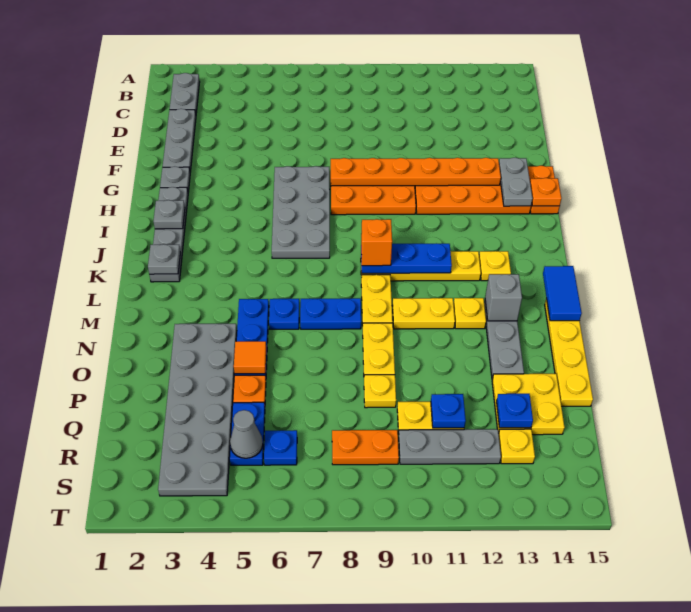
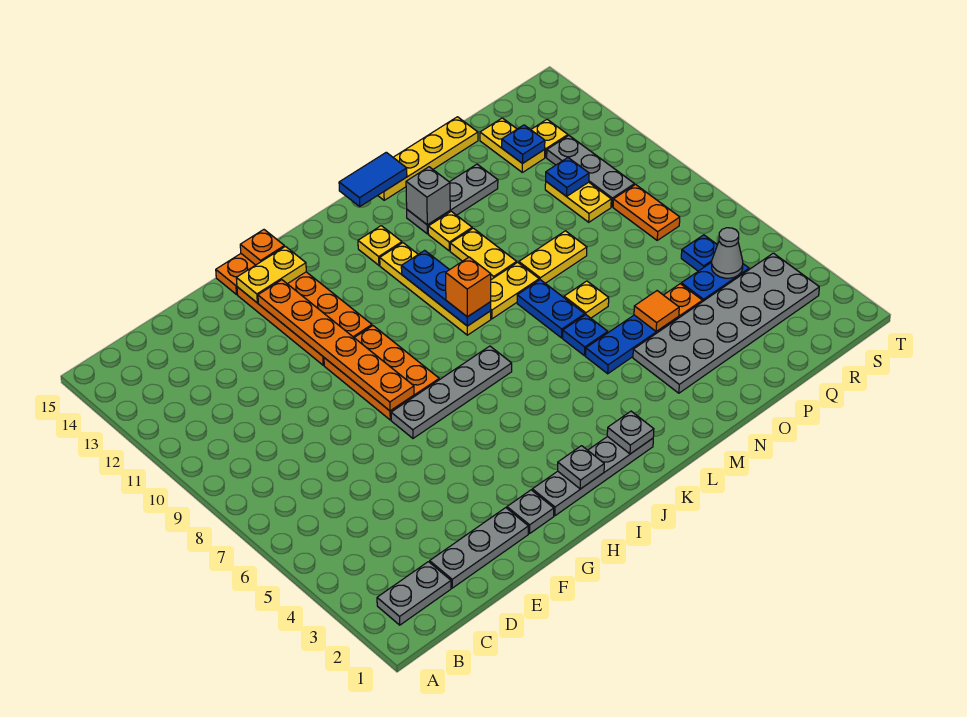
grey 2x4 plate [272,166,330,258] -> grey 1x4 plate [391,346,512,438]
grey 1x2 plate [499,158,533,206] -> yellow 1x2 plate [236,246,306,303]
yellow 1x1 plate [364,375,396,408] -> yellow 1x1 plate moved to [564,281,609,318]
yellow 2x2 plate [492,374,565,435] -> yellow 1x2 plate [480,118,545,172]

